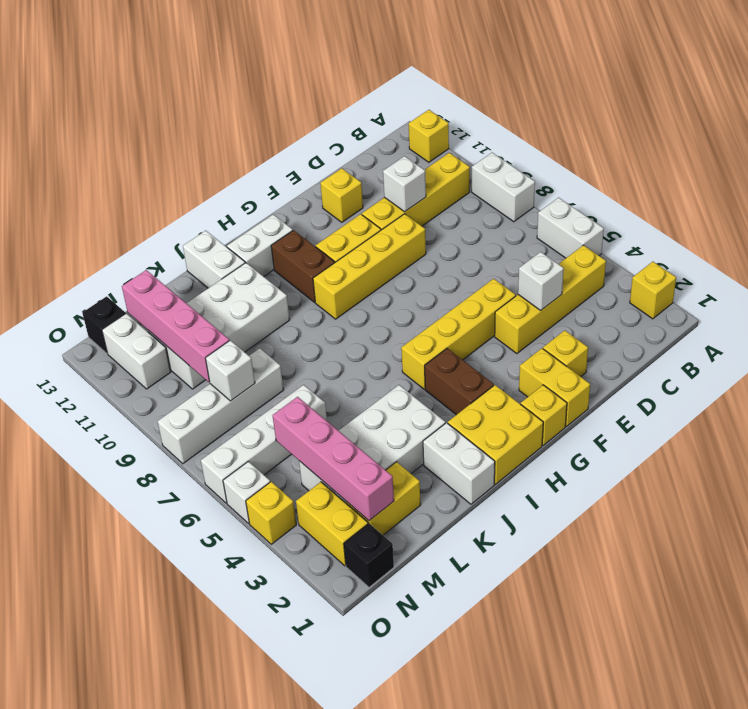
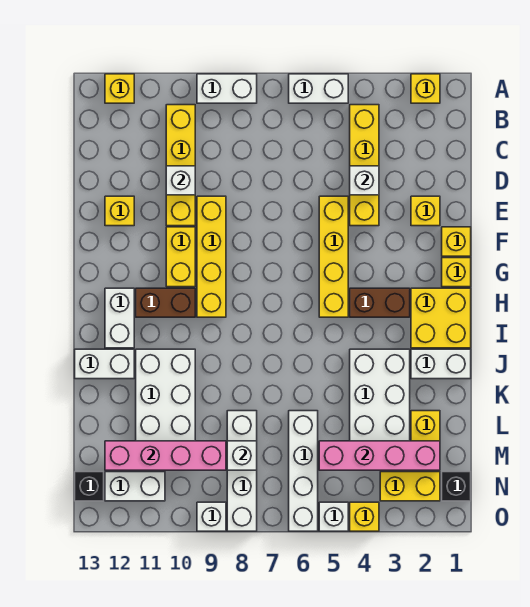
yellow 1x2 brick [519,348,590,426] -> yellow 1x1 brick [442,227,471,256]
none -> white 1x1 brick [197,502,226,531]

